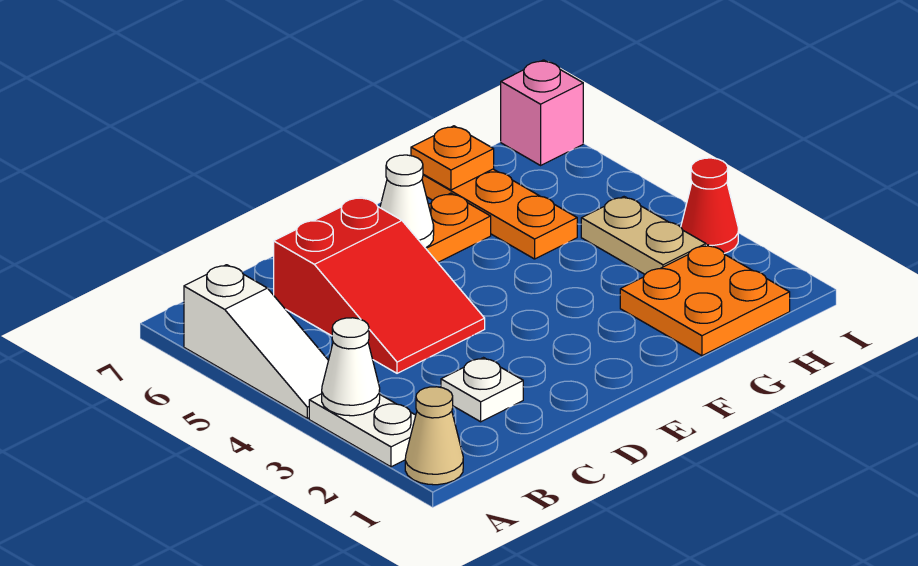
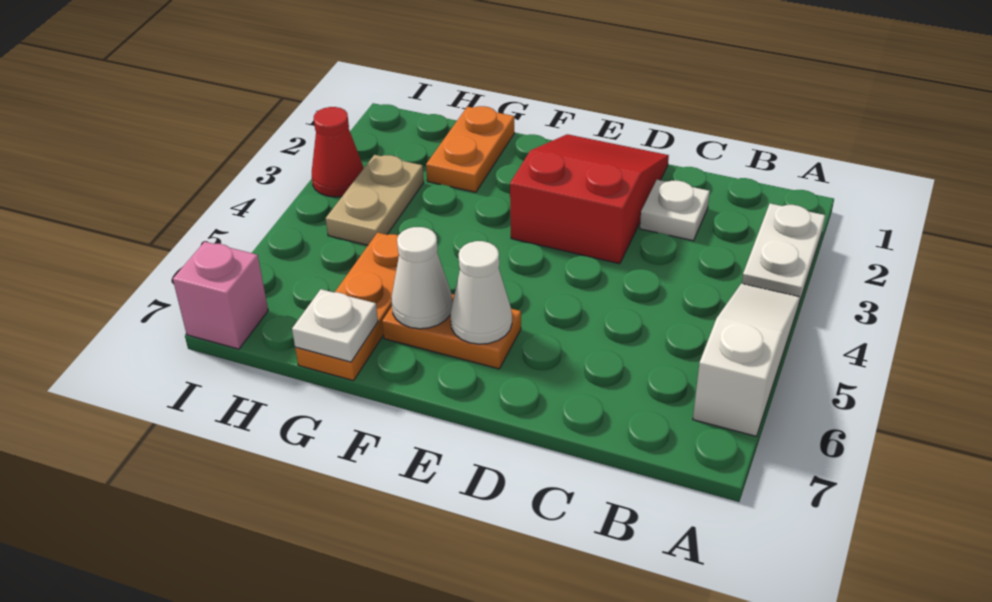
tan 1x1 cone [405,387,463,485] -> none
white 1x1 cone [322,318,380,416] -> white 1x1 cone moved to [391,227,452,329]
red 2x3 slope [274,197,485,373] -> red 2x3 slope moved to [510,134,669,264]
orange 2x2 plate [620,245,790,356] -> orange 1x2 plate [426,106,515,192]
orange 1x1 plate [411,126,494,190] -> white 1x1 plate [292,289,378,362]

